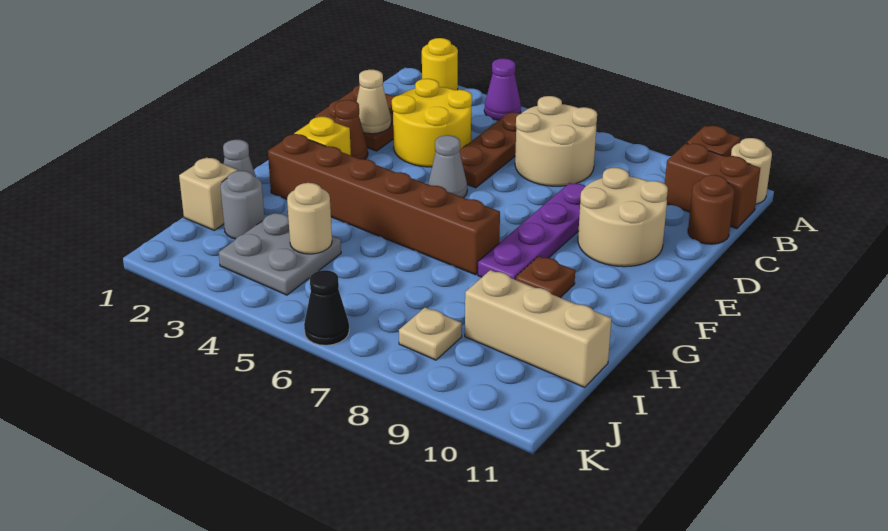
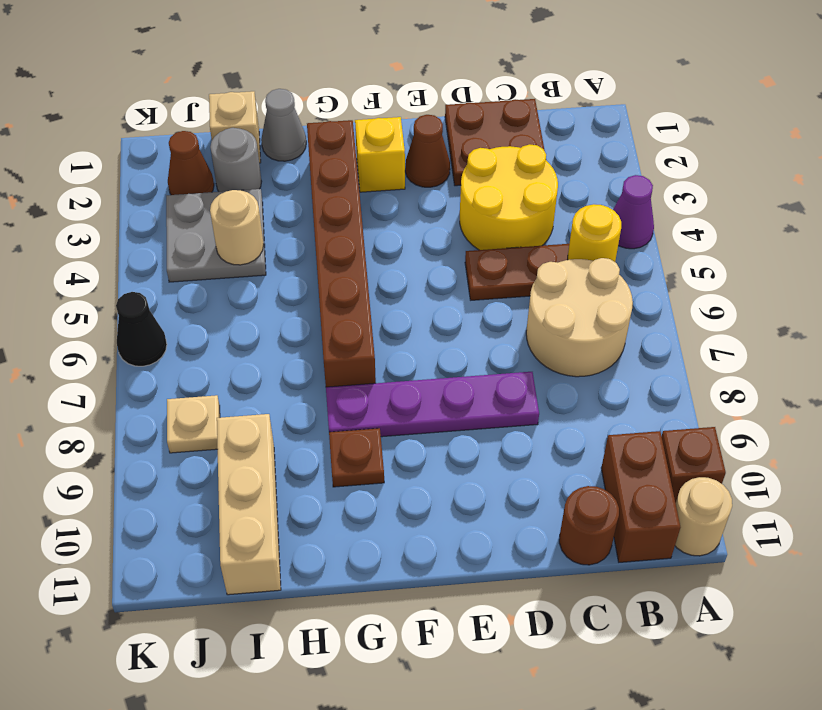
yellow 1x1 round brick [422,38,458,90] -> yellow 1x1 round brick moved to [568,204,621,262]
tan 1x1 cone [357,70,391,134] -> none
tan 2x2 round brick [578,168,668,267] -> none
grey 1x1 cone [428,135,467,198] -> none
none -> brown 1x1 cone [168,131,214,195]

